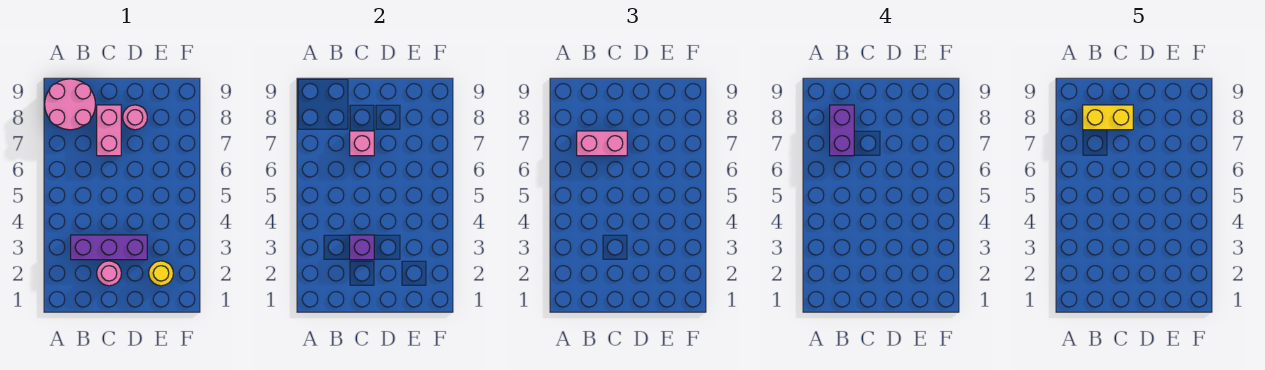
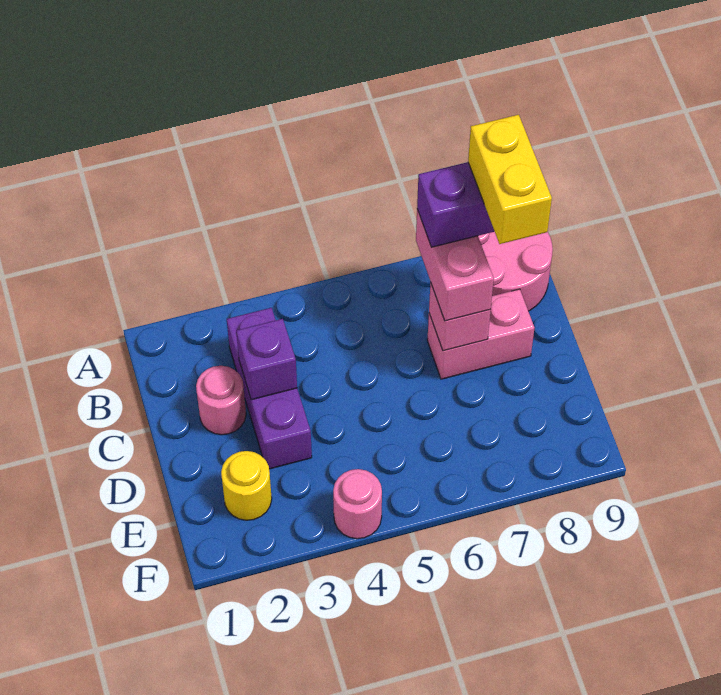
pink 1x1 round brick [123,105,147,130] -> pink 1x1 round brick moved to [333,469,382,539]

